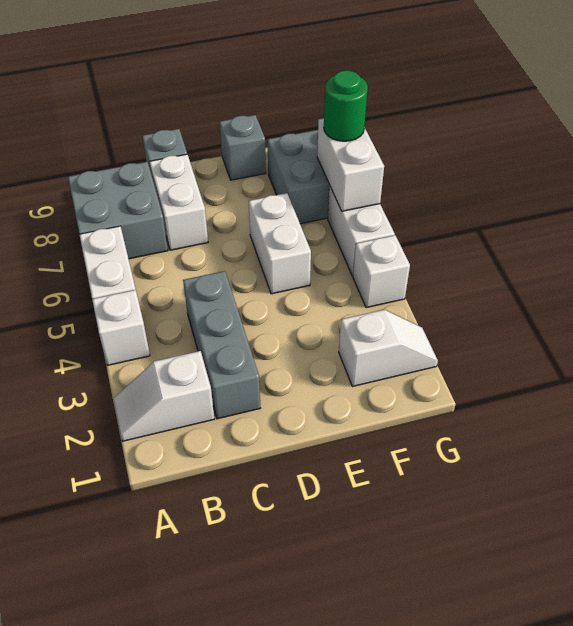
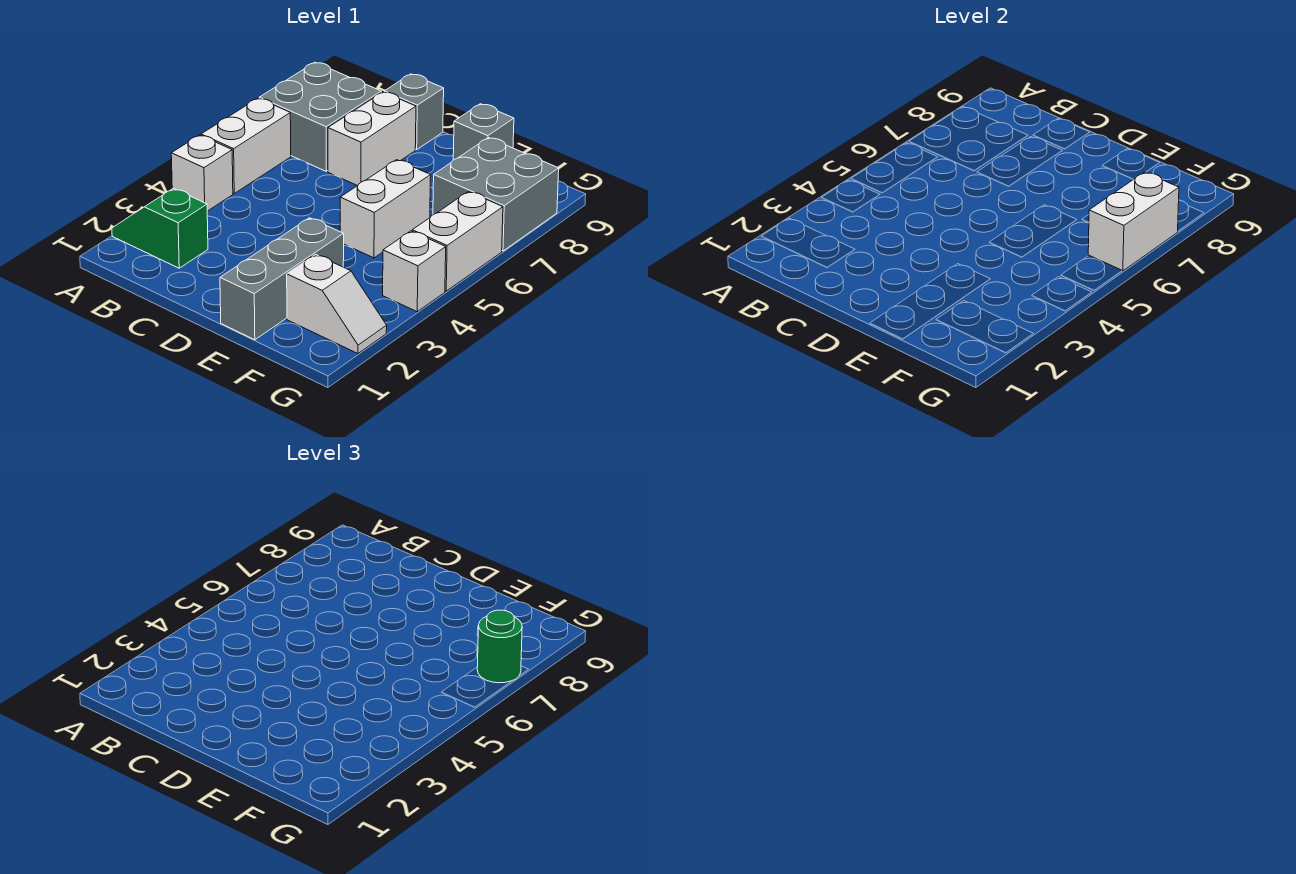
white 1x2 slope [114,351,214,441] -> green 1x2 slope [112,188,208,268]
grey 1x3 brick [183,271,260,419] -> grey 1x3 brick moved to [220,218,344,340]

